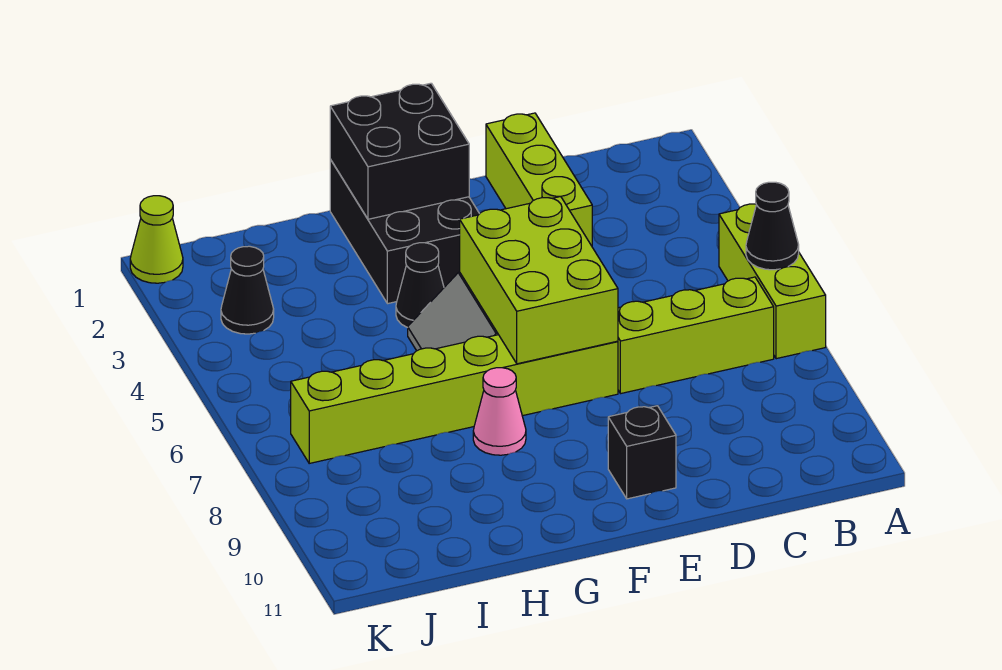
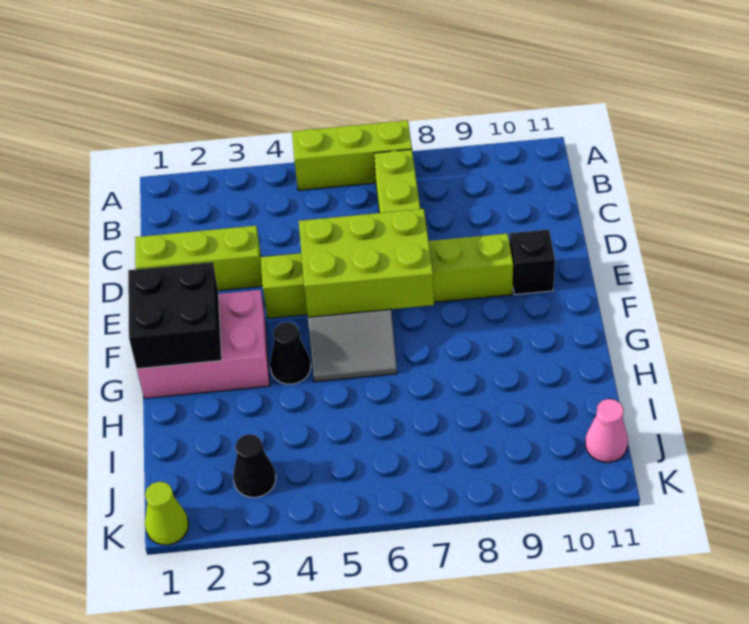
black 1x1 cone [746,182,799,270] -> none
lime 1x6 brick [291,335,618,463] -> lime 1x6 brick turned to [261,233,513,318]
black 2x3 brick [330,159,479,304] -> pink 2x3 brick [137,290,270,398]
pink 1x1 cone [473,368,526,455] -> pink 1x1 cone moved to [585,399,628,462]

